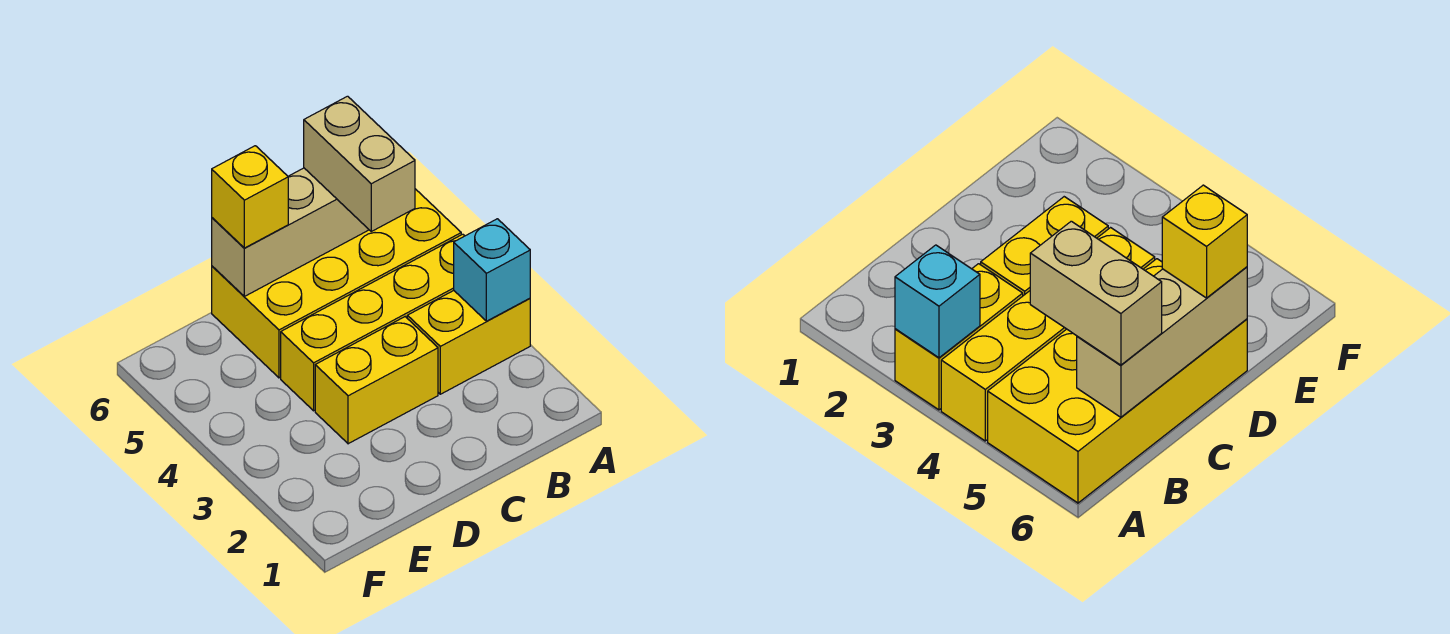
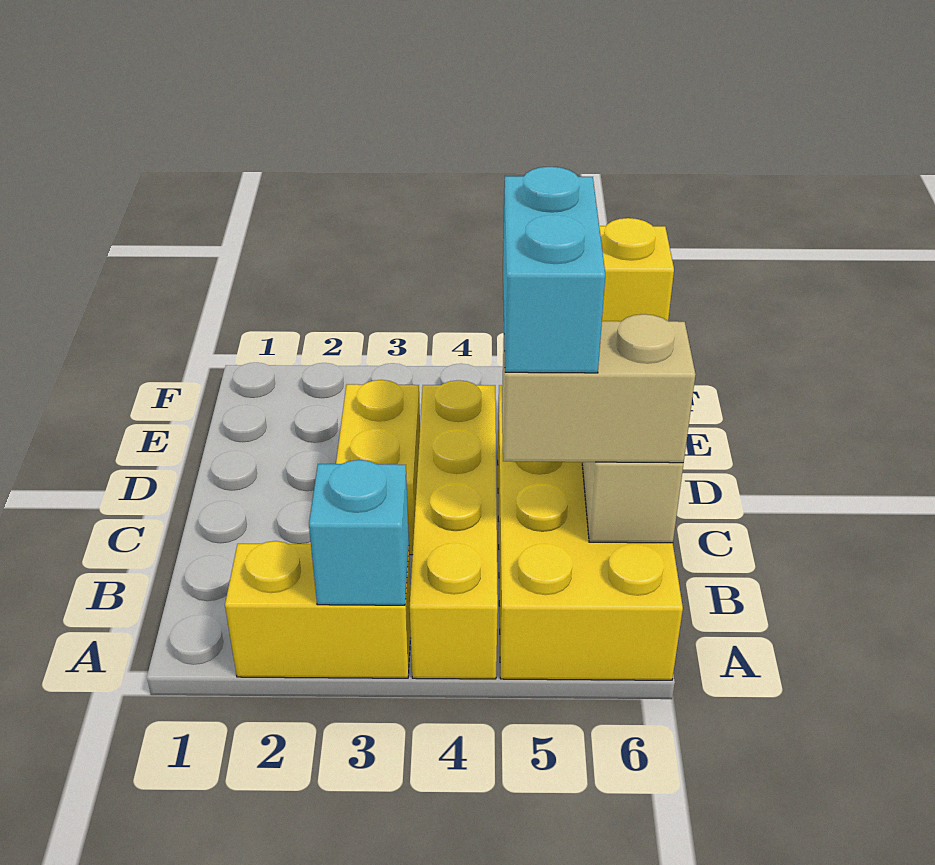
yellow 1x2 brick [407,291,530,394] -> yellow 1x2 brick turned to [225,541,411,678]
none -> cyan 1x2 brick [503,167,605,373]

